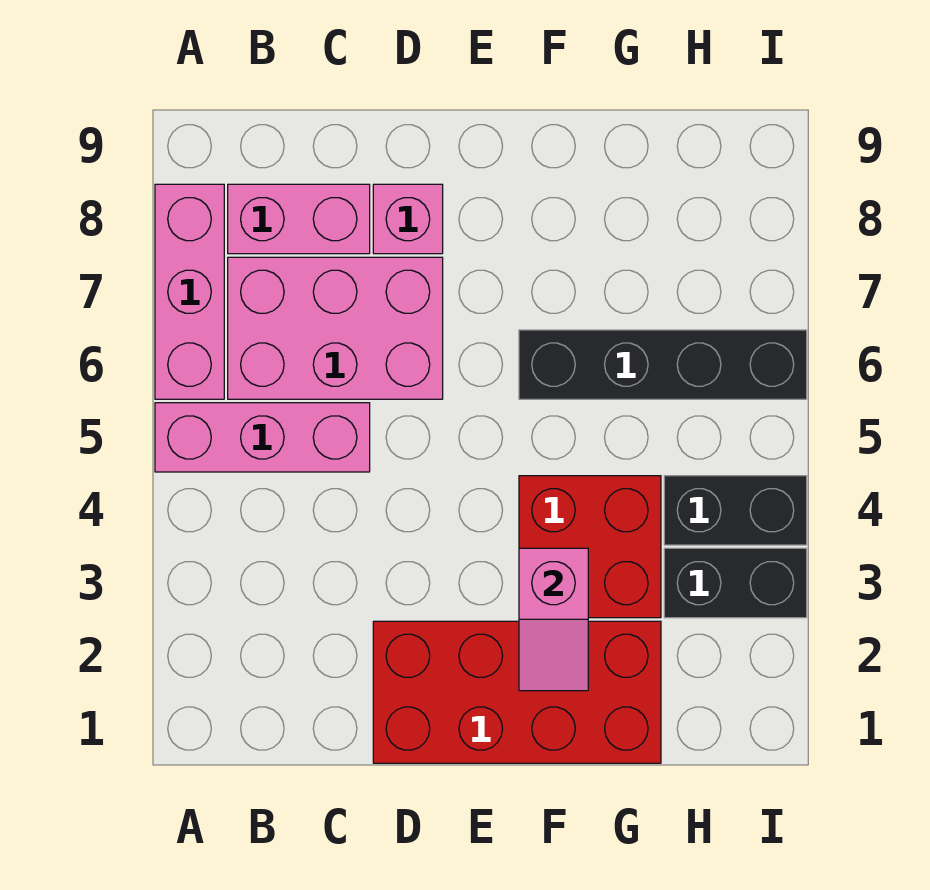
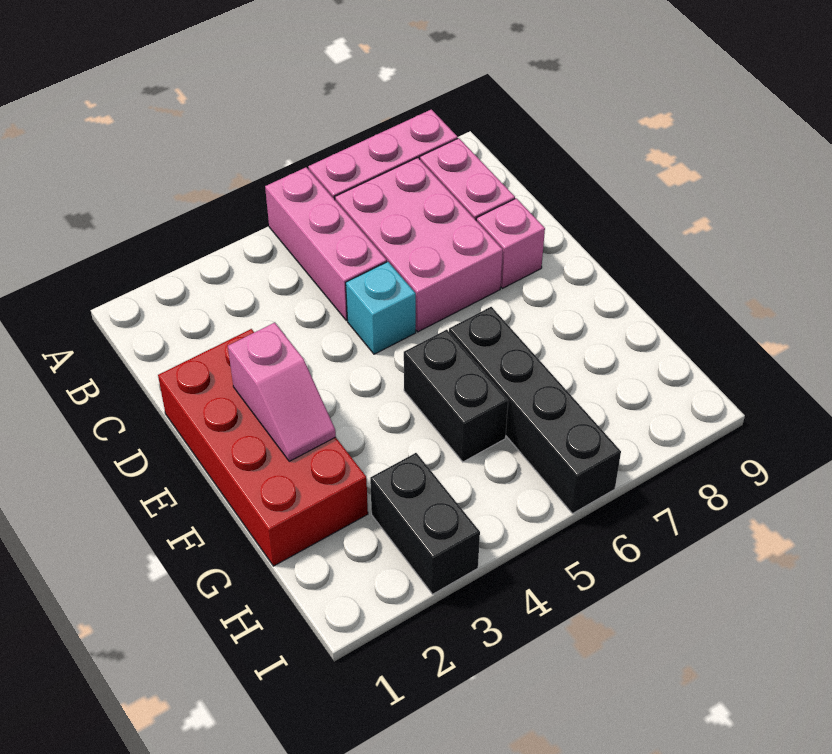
none -> cyan 1x1 brick [346,262,416,354]
pink 1x2 slope [519,548,588,691] -> pink 1x2 slope turned to [228,323,336,461]
red 2x2 brick [519,476,661,618] -> none
black 1x2 brick [664,476,807,545] -> black 1x2 brick moved to [404,330,508,462]

